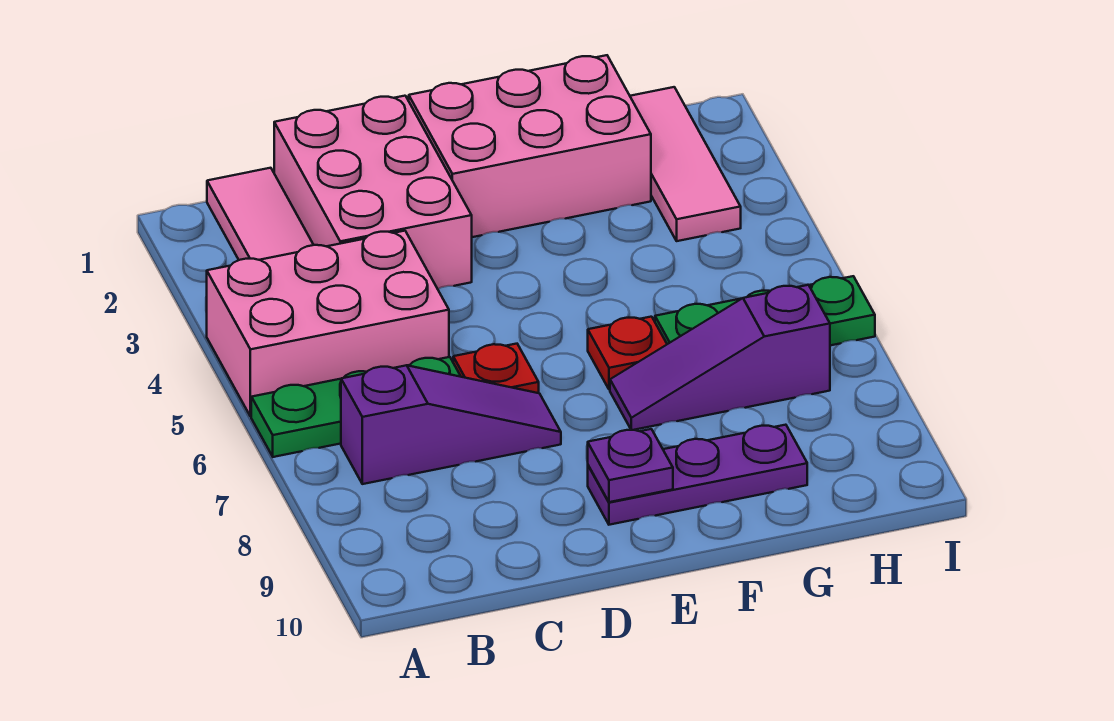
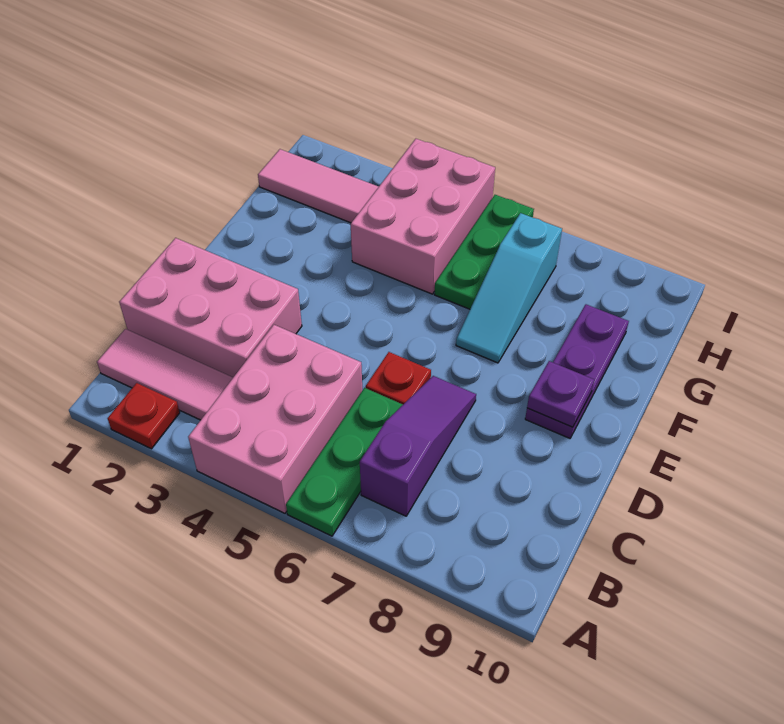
pink 2x3 brick [409,55,651,237] -> pink 2x3 brick moved to [351,139,495,294]
red 1x1 plate [588,317,667,390] -> red 1x1 plate moved to [108,383,180,449]
purple 1x3 slope [610,285,830,430] -> cyan 1x3 slope [456,213,562,363]

